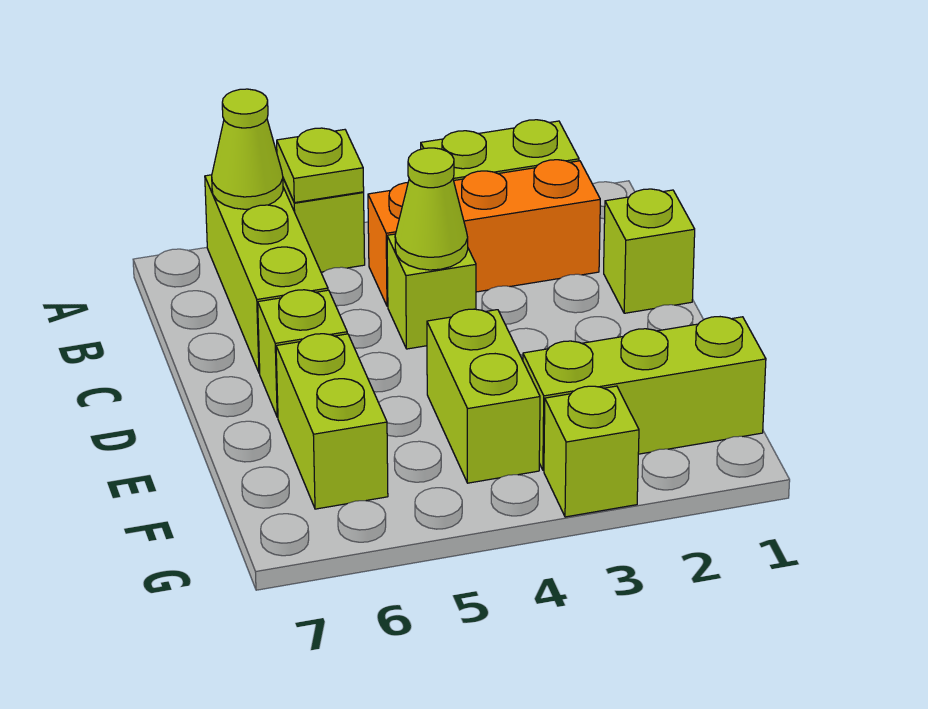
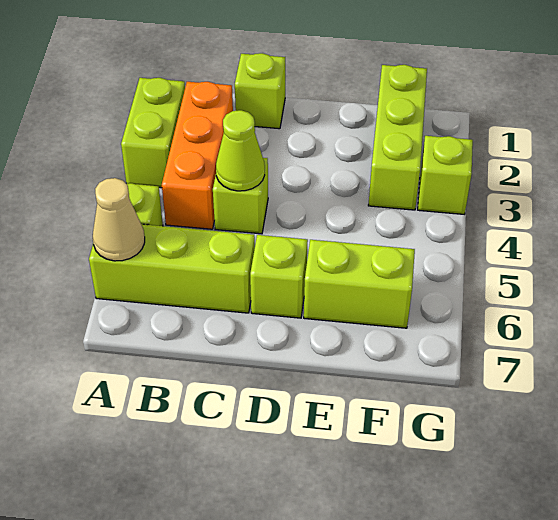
lime 1x1 plate [277,128,364,203] -> none
lime 1x1 cone [212,89,283,209] -> tan 1x1 cone [93,178,145,261]
lime 1x2 brick [427,309,540,483] -> none

